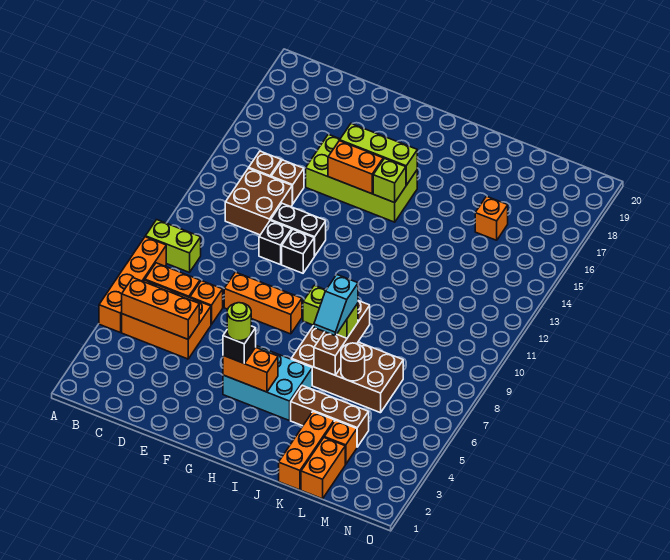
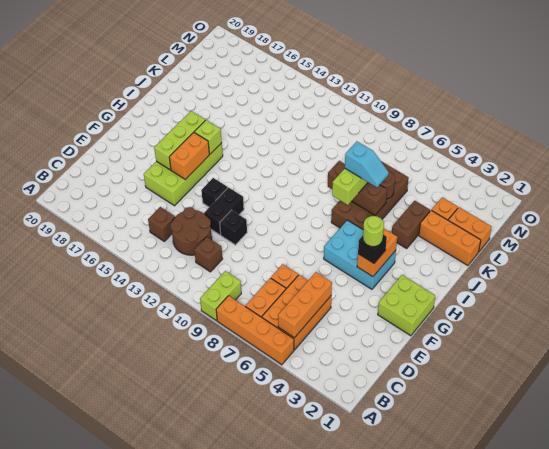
brown 2x2 brick [225,168,292,235] -> brown 2x2 round brick [170,207,212,255]
brown 1x1 brick [271,160,304,204] -> brown 1x1 brick moved to [194,237,222,272]
orange 1x3 brick [224,272,302,334] -> none
none -> lime 2x2 brick [378,275,435,336]
black 1x1 brick [282,230,314,273] -> black 1x1 brick moved to [201,178,228,207]
cyan 2x3 brick [223,346,312,421] -> cyan 2x3 brick turned to [324,220,396,289]
brown 1x3 brick [291,386,369,447] -> brown 1x2 brick [392,201,430,248]
orange 1x1 brick [475,196,508,240] -> none

